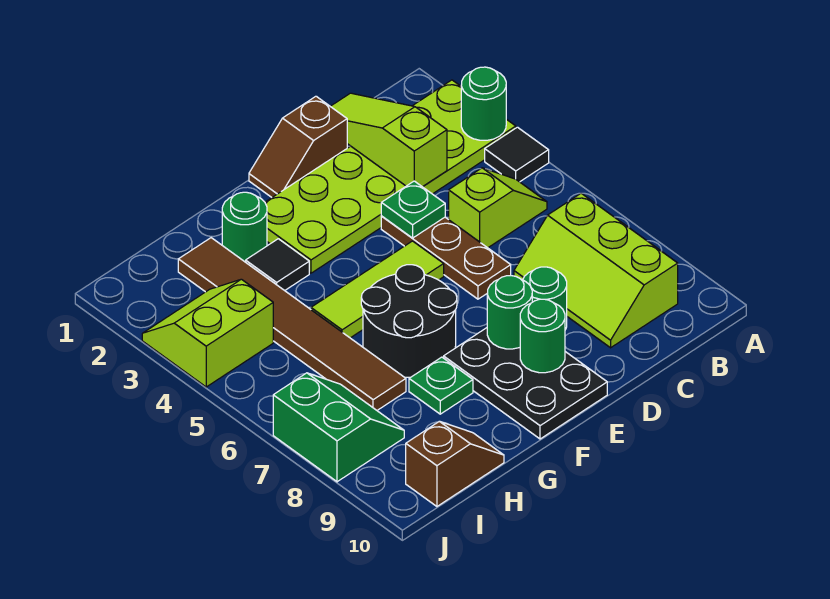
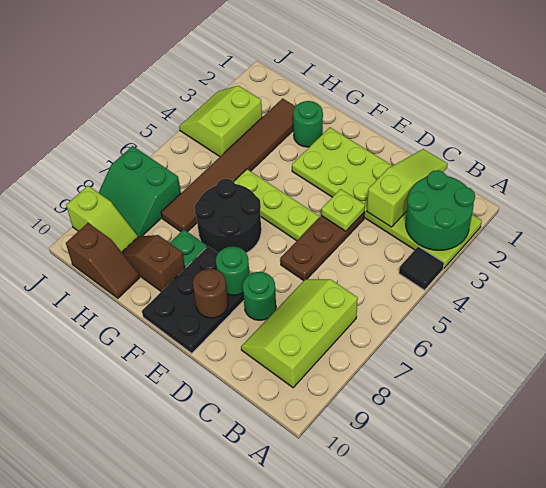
green 1x1 round brick [461,67,506,140] -> green 2x2 round brick [406,170,475,250]
lime 1x2 slope [449,168,547,248] -> lime 1x2 slope moved to [66,186,138,252]
brown 1x2 slope [249,96,347,197] -> brown 1x2 slope moved to [122,235,185,291]
green 1x1 plate [381,181,445,238] -> lime 1x1 plate [321,189,365,231]
lime 1x3 tile [311,241,444,338] -> lime 1x3 plate [234,169,319,241]
green 1x1 round brick [520,299,565,373] -> brown 1x1 round brick [193,269,228,318]
black 1x1 tile [246,239,309,291] -> none
lime 2x2 slope [142,279,273,387] -> lime 2x2 slope turned to [179,86,262,157]
green 2x2 slope [273,373,404,482] -> green 2x2 slope turned to [99,146,181,237]

